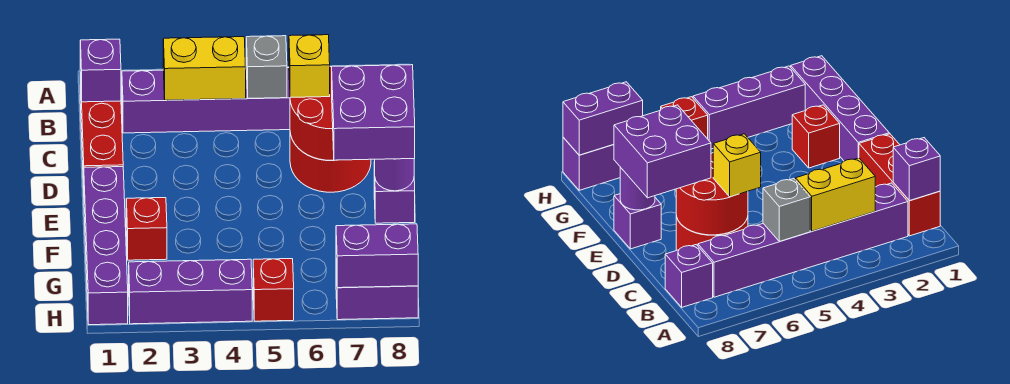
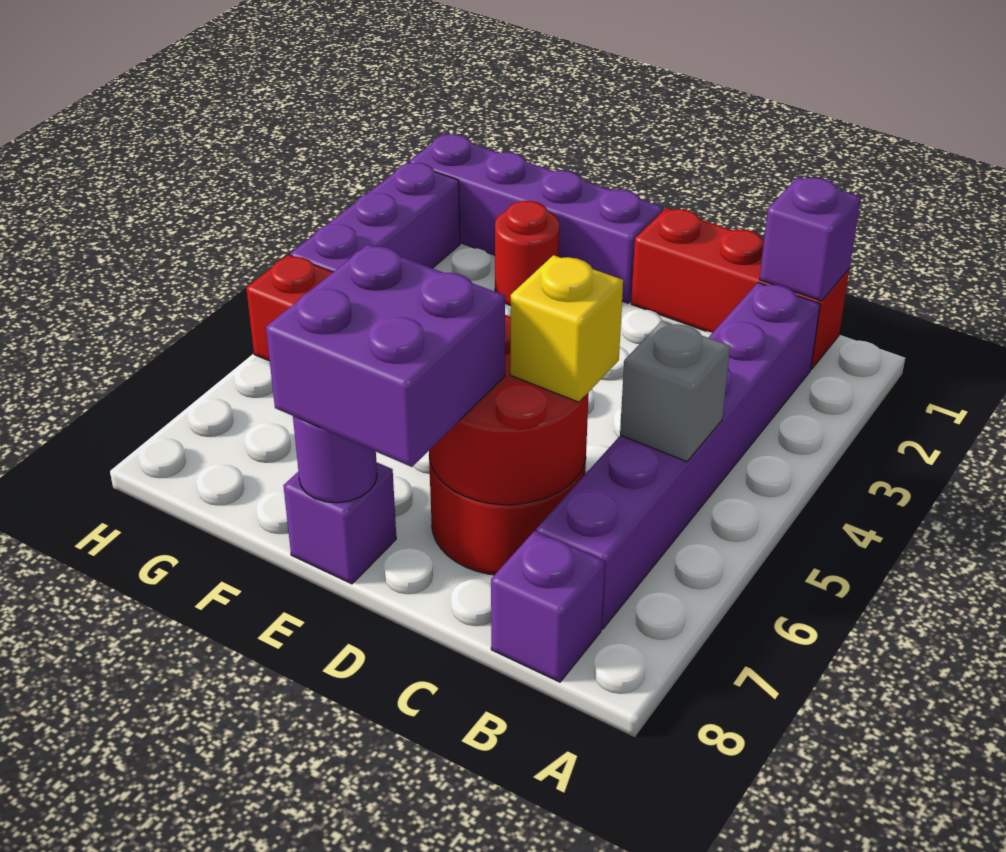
yellow 1x2 brick [163,37,246,100] -> none
red 1x1 brick [126,198,167,260] -> red 1x1 round brick [495,201,559,306]
purple 1x2 brick [336,268,418,320] -> none
purple 1x2 brick [336,224,418,288] -> none

